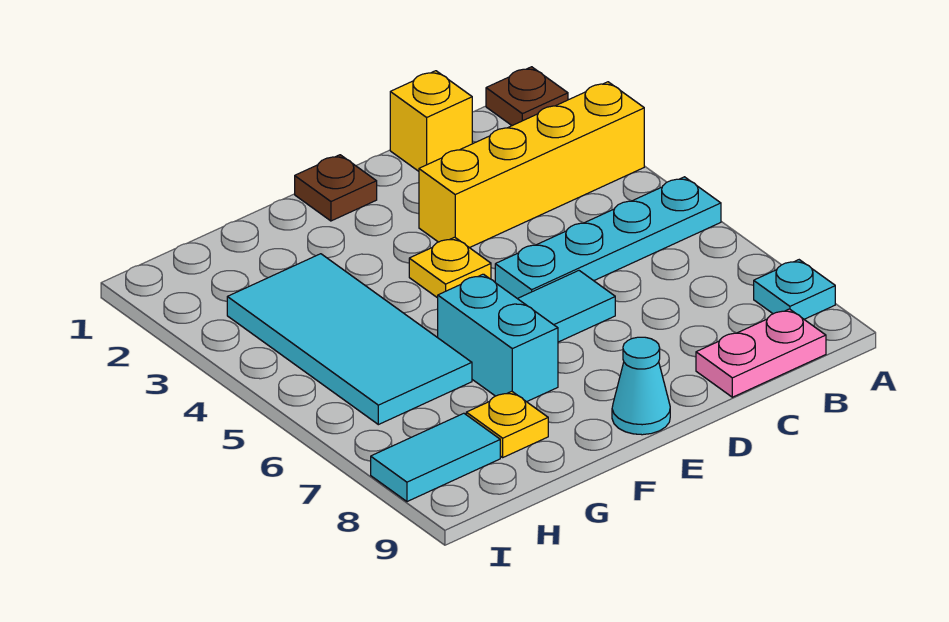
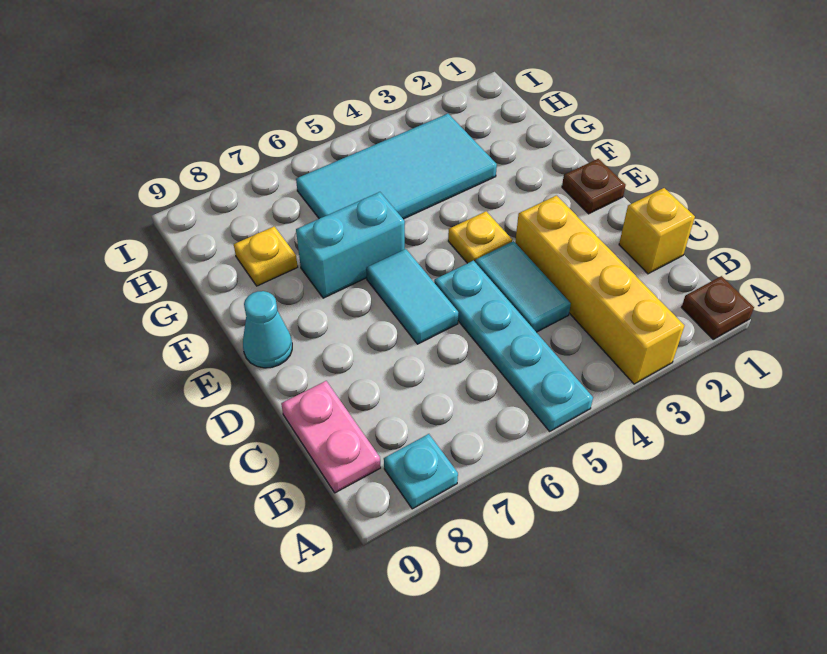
cyan 1x2 tile [371,413,500,502] -> cyan 1x2 tile moved to [475,241,571,332]

